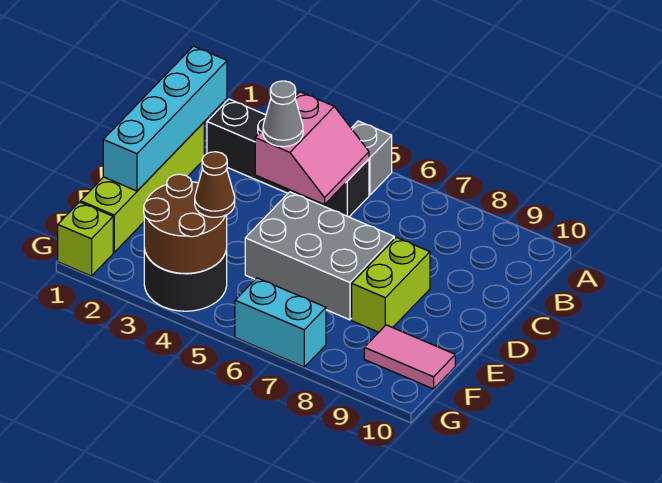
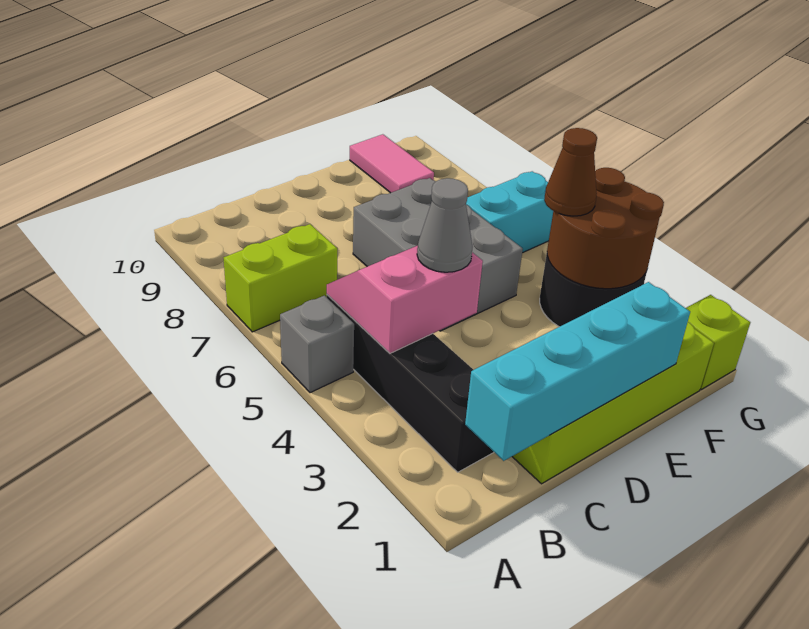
lime 1x2 brick [352,237,430,332] -> lime 1x2 brick moved to [224,224,337,332]
cyan 1x2 brick [235,278,326,367] -> cyan 1x2 brick turned to [466,171,553,253]

